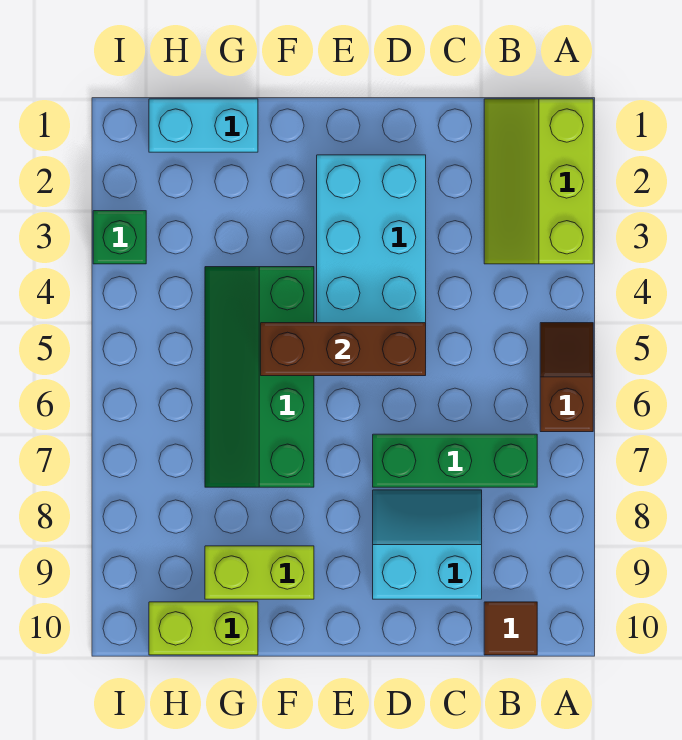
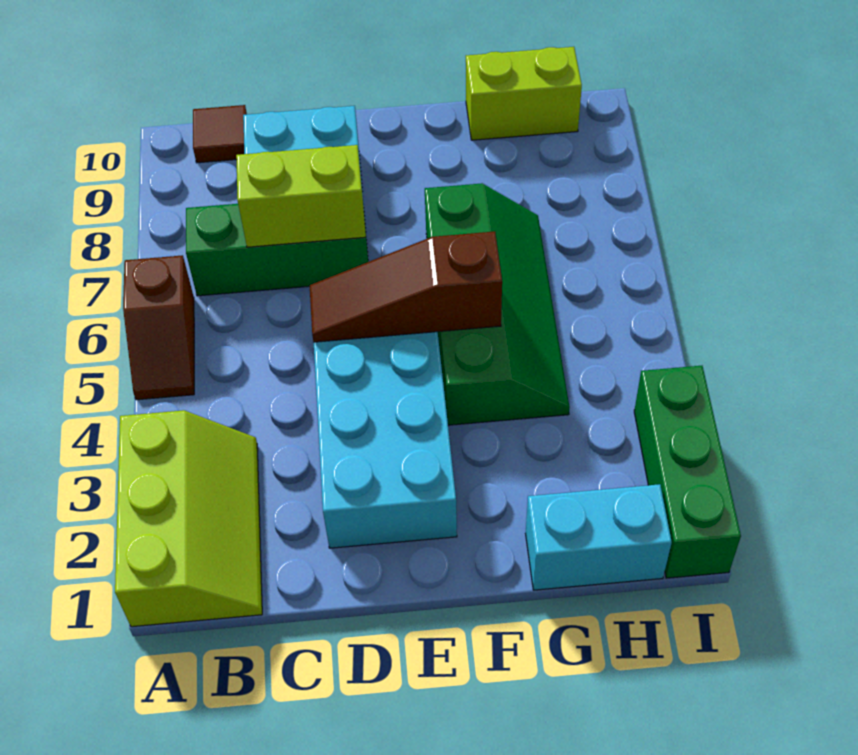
brown 1x3 brick [261,323,426,376] -> brown 1x3 slope [310,232,502,342]
lime 1x2 brick [205,546,314,599] -> lime 1x2 brick moved to [236,145,366,247]
green 1x1 brick [93,211,146,264] -> green 1x3 brick [634,366,741,578]

